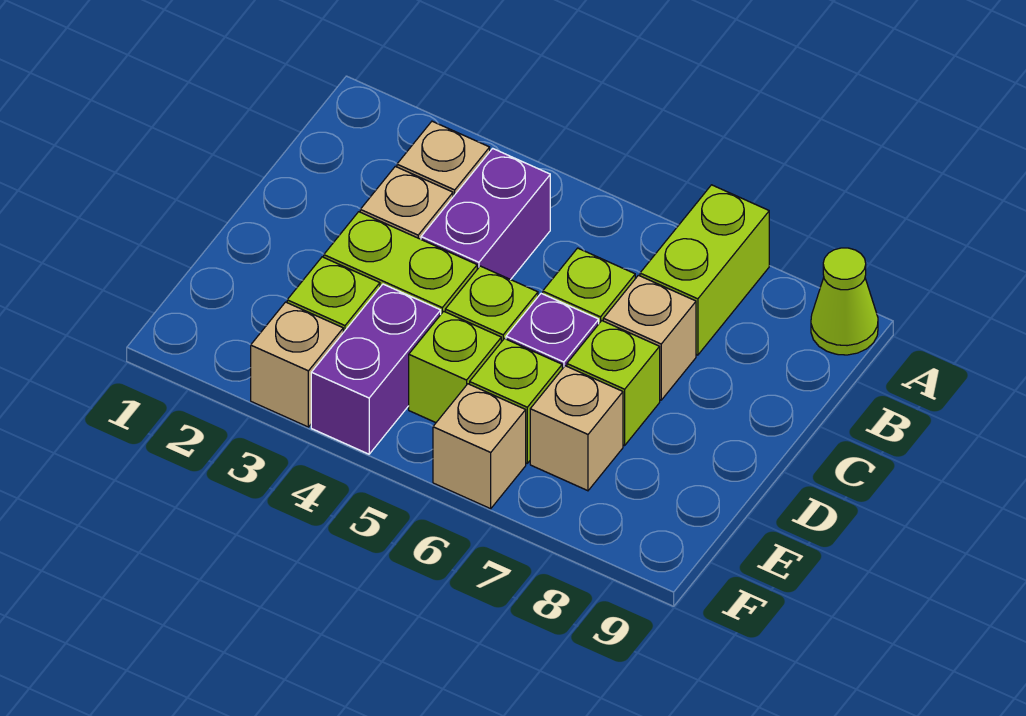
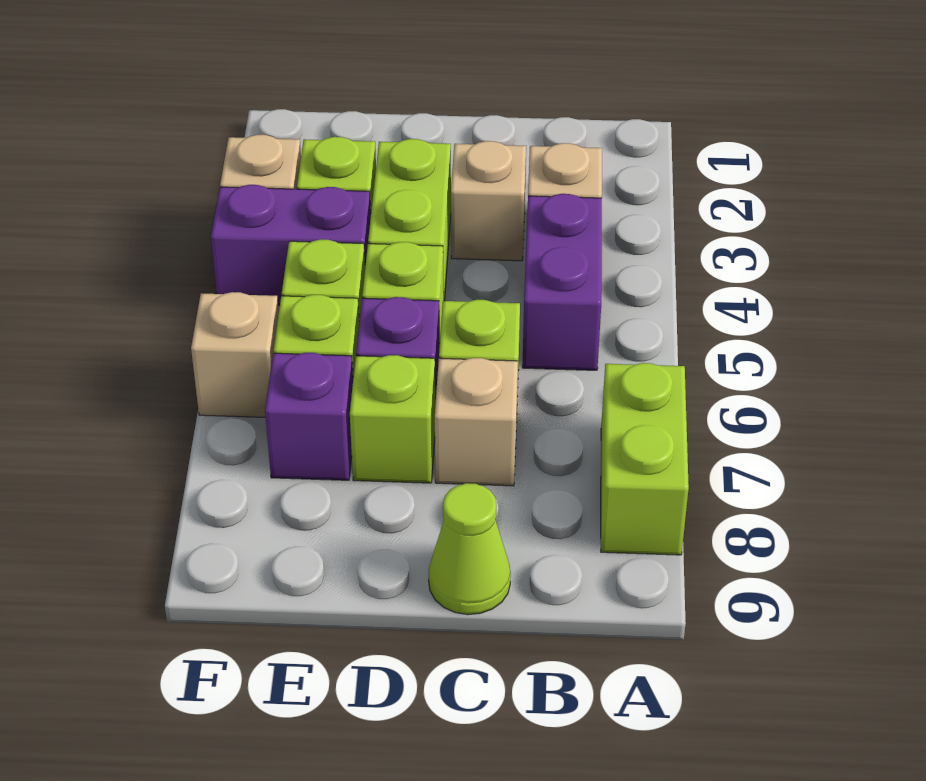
lime 1x2 brick [640,185,769,355] -> lime 1x2 brick turned to [601,363,689,555]
lime 1x1 cone [811,248,878,355] -> lime 1x1 cone moved to [429,483,511,615]
purple 1x2 brick [421,148,550,280] -> purple 1x2 brick turned to [522,194,602,370]
tan 1x1 brick [530,366,623,491] -> purple 1x1 brick [265,353,353,480]

